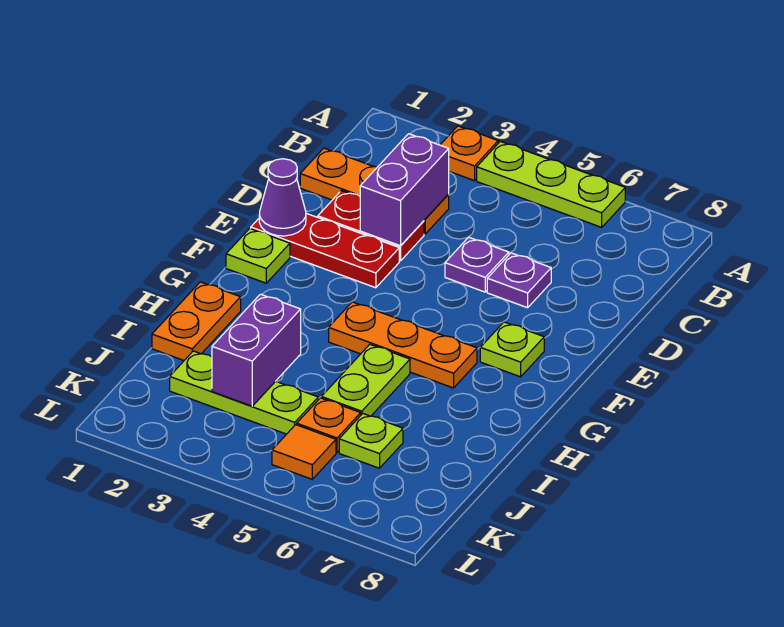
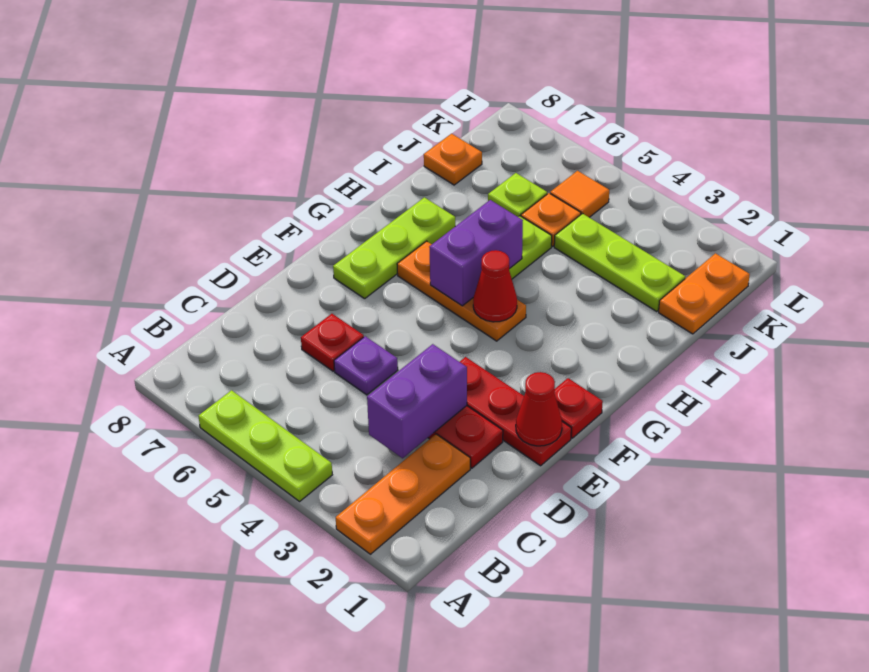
orange 1x1 plate [441,126,498,181] -> orange 1x1 plate moved to [424,134,482,185]
orange 1x3 plate [300,148,449,234] -> orange 1x3 plate turned to [336,434,470,554]
purple 1x1 plate [487,253,551,308] -> red 1x1 plate [301,314,364,371]
purple 1x1 cone [259,159,306,236] -> red 1x1 cone [516,372,562,446]
lime 1x1 plate [226,228,290,283] -> red 1x1 plate [554,378,603,438]
lime 1x1 plate [480,322,544,377] -> lime 1x3 plate [333,197,455,299]
none -> red 1x1 cone [473,250,517,322]
orange 1x2 plate [152,282,241,360] -> orange 1x2 plate moved to [659,253,750,334]
purple 1x2 brick [212,294,301,406] -> purple 1x2 brick moved to [429,200,523,306]

